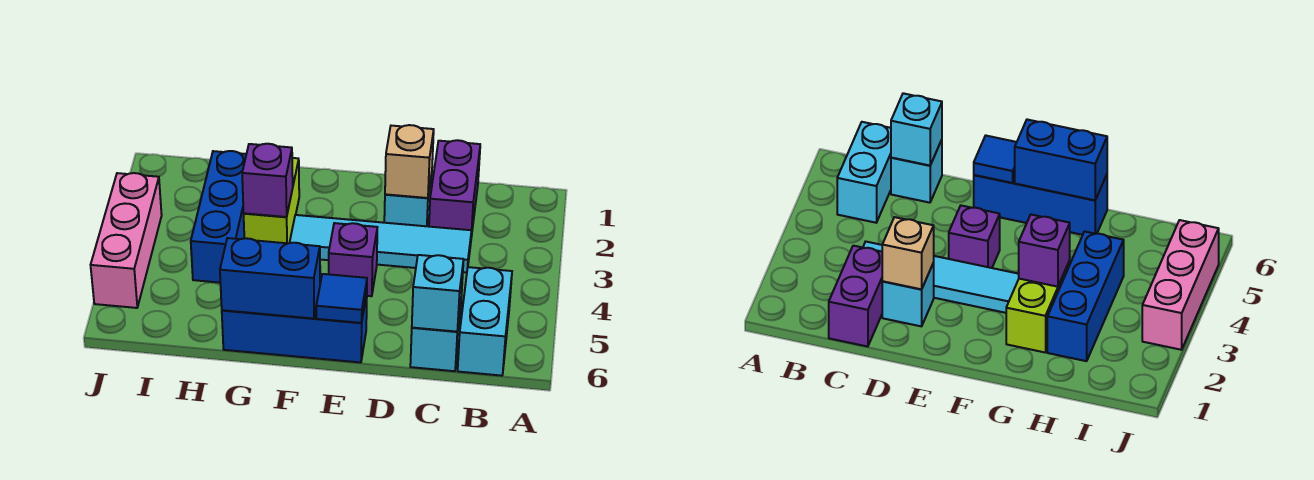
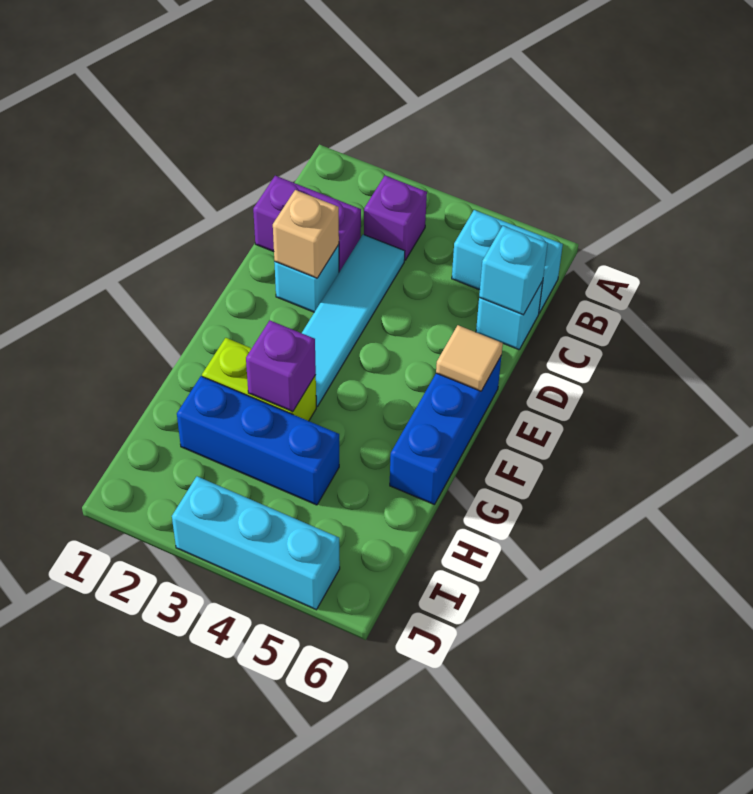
purple 1x1 brick [329,223,377,296] -> purple 1x1 brick moved to [364,176,427,260]
blue 1x1 tile [316,274,367,323] -> tan 1x1 tile [436,325,503,391]
blue 1x2 brick [220,238,320,319] -> none
pink 1x3 brick [91,173,162,308] -> cyan 1x3 brick [172,476,340,610]

